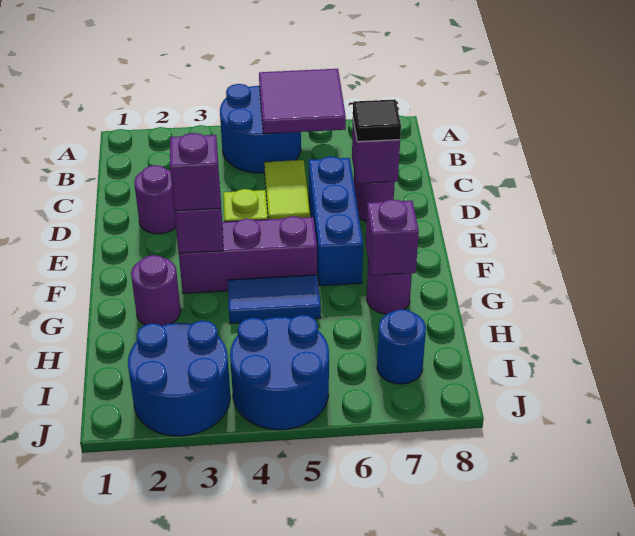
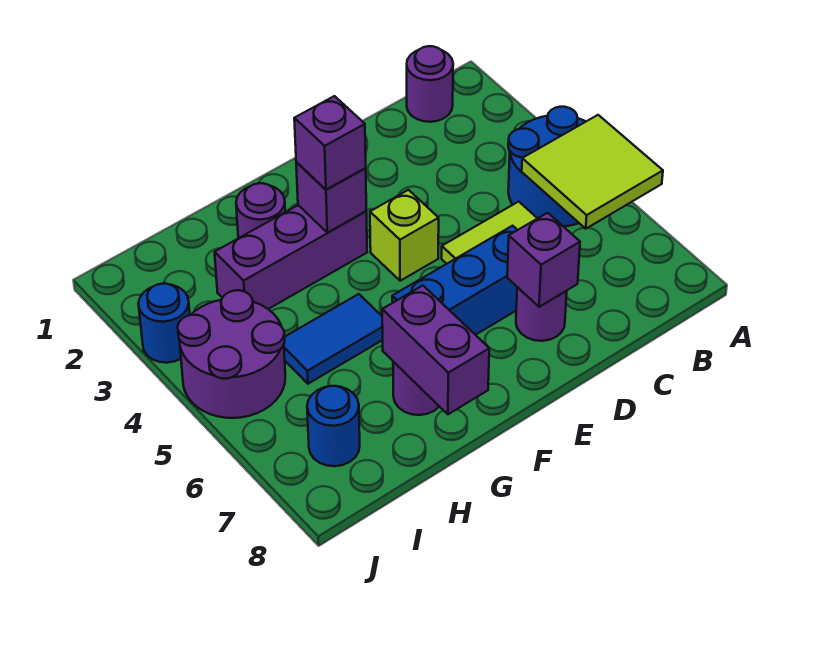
purple 2x2 tile [259,69,346,134] -> lime 2x2 tile [522,115,663,229]
purple 1x1 round brick [134,165,176,234] -> purple 1x1 round brick moved to [407,46,453,122]
black 1x1 tile [353,99,401,142] -> none
purple 1x3 brick [179,216,317,293] -> purple 1x3 brick turned to [215,205,367,309]
blue 1x2 tile [228,275,321,324] -> blue 1x2 tile turned to [284,294,383,384]
purple 1x1 brick [366,199,419,276] -> purple 1x2 brick [382,286,489,414]
blue 2x2 round brick [128,321,230,436] -> blue 1x1 round brick [139,284,190,363]
blue 2x2 round brick [230,315,329,430] -> purple 2x2 round brick [178,290,285,418]

